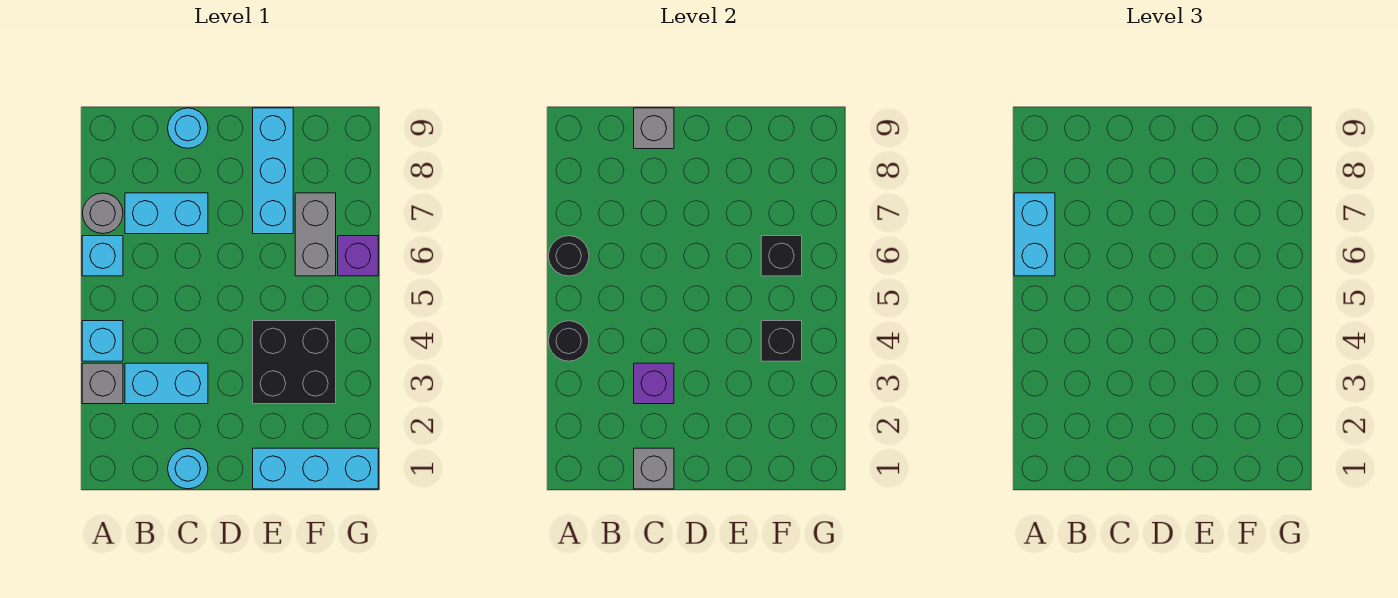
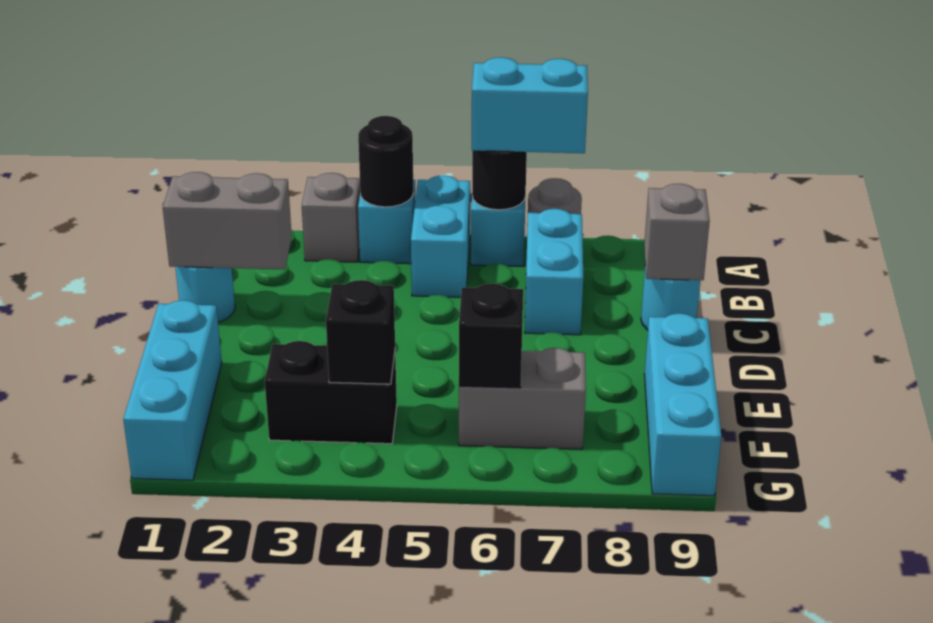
cyan 1x2 brick [125,363,208,404] -> cyan 1x2 brick moved to [411,175,470,297]
grey 1x1 brick [634,448,674,489] -> grey 1x2 brick [163,172,292,270]
purple 1x1 brick [634,363,674,404] -> none
black 2x2 brick [253,321,336,404] -> black 1x2 brick [265,341,397,444]
cyan 1x3 brick [253,108,293,234] -> cyan 1x3 brick turned to [644,313,721,496]
purple 1x1 brick [338,236,378,276] -> none

